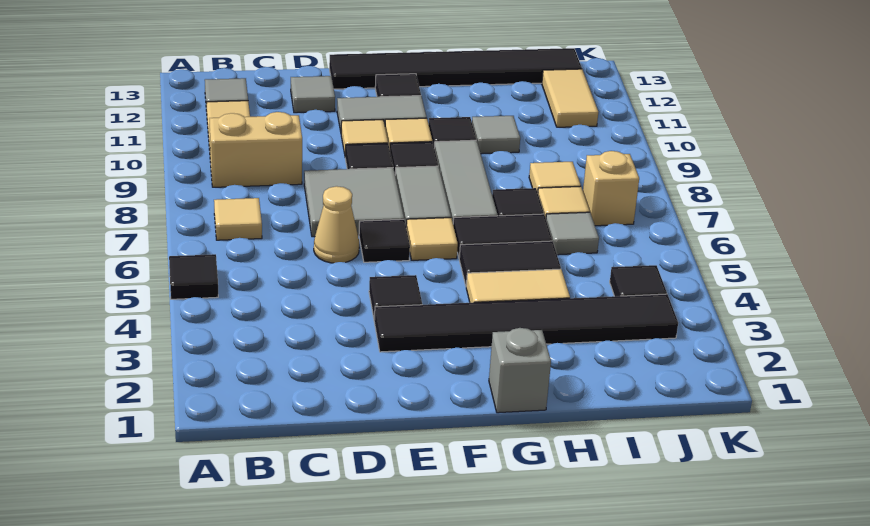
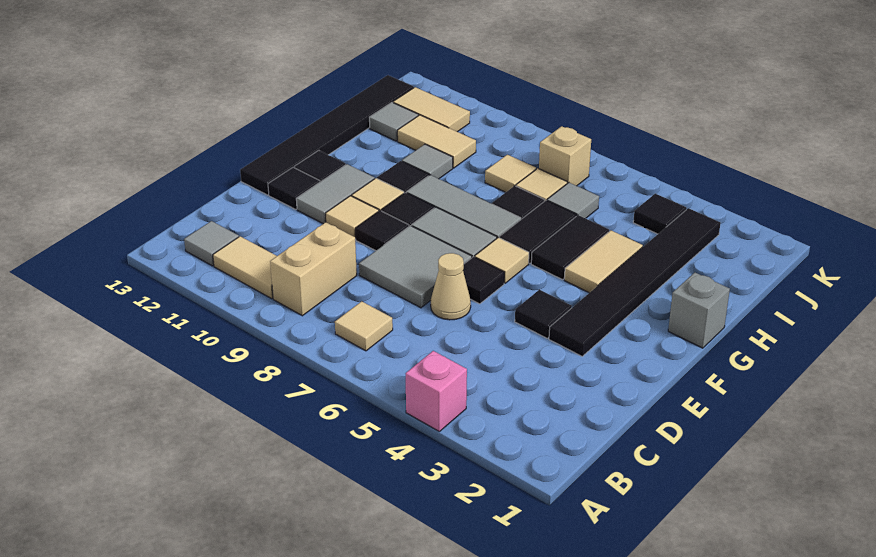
none -> pink 1x1 brick [406,351,467,431]
black 1x1 tile [169,254,218,299] -> black 1x1 tile moved to [268,167,320,209]
grey 1x1 tile [291,76,335,113] -> grey 1x1 tile moved to [369,102,419,141]
none -> tan 1x2 tile [397,115,476,168]

